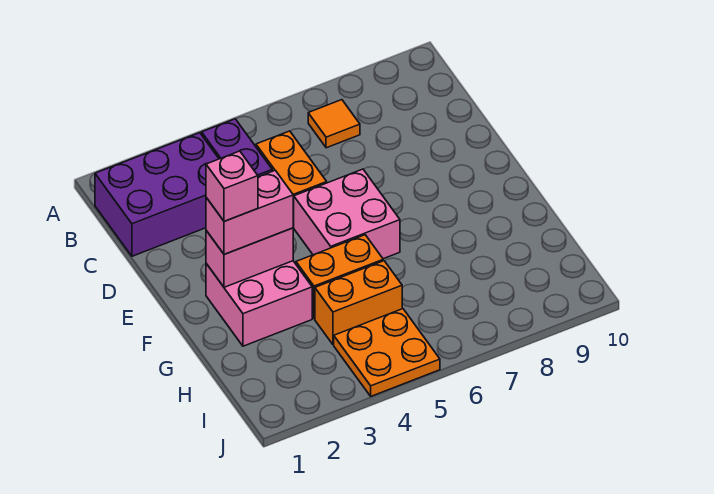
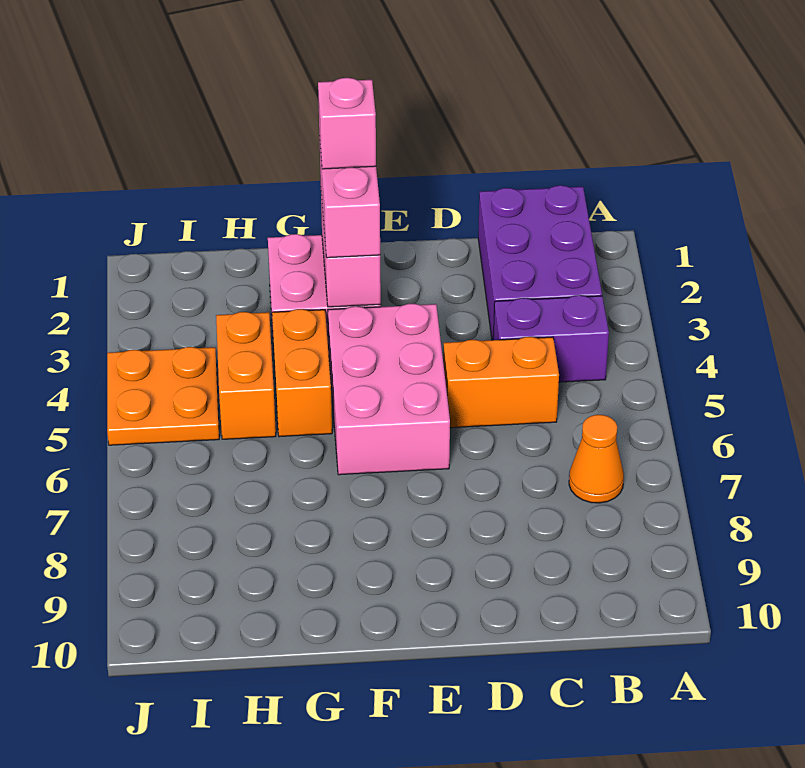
orange 1x1 tile [308,100,360,148] -> orange 1x1 cone [569,415,624,503]
pink 2x2 brick [294,169,400,259] -> pink 2x3 brick [328,304,450,475]

